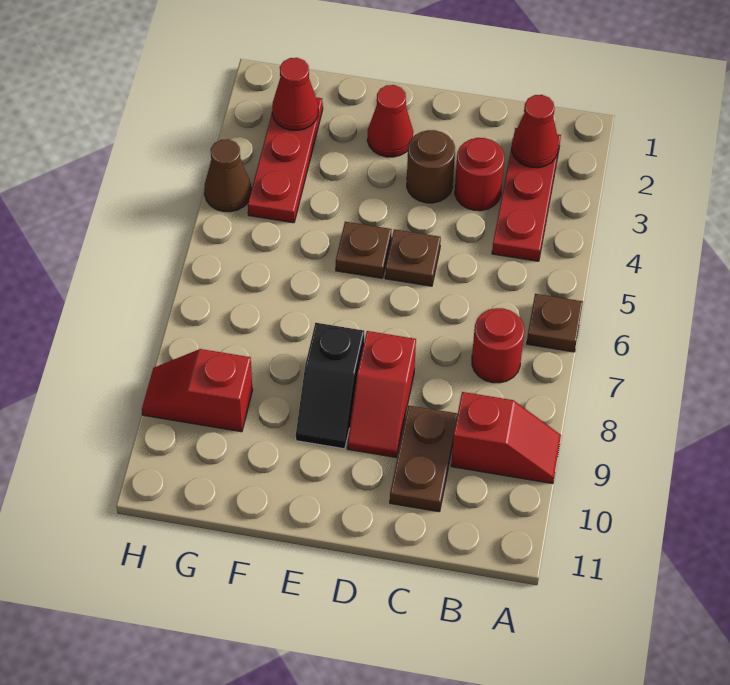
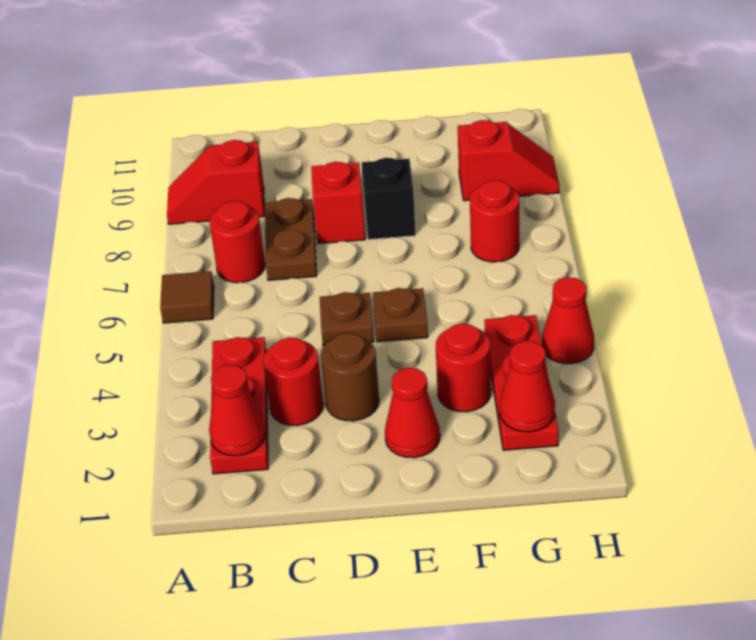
brown 1x1 plate [527,294,583,352] -> brown 1x1 tile [160,271,214,323]
brown 1x2 plate [390,405,458,512] -> brown 1x2 plate moved to [265,198,317,280]
none -> red 1x1 round brick [436,324,491,412]
none -> red 1x1 round brick [470,180,519,262]
brown 1x1 cone [204,139,251,212] -> red 1x1 cone [542,277,594,364]

